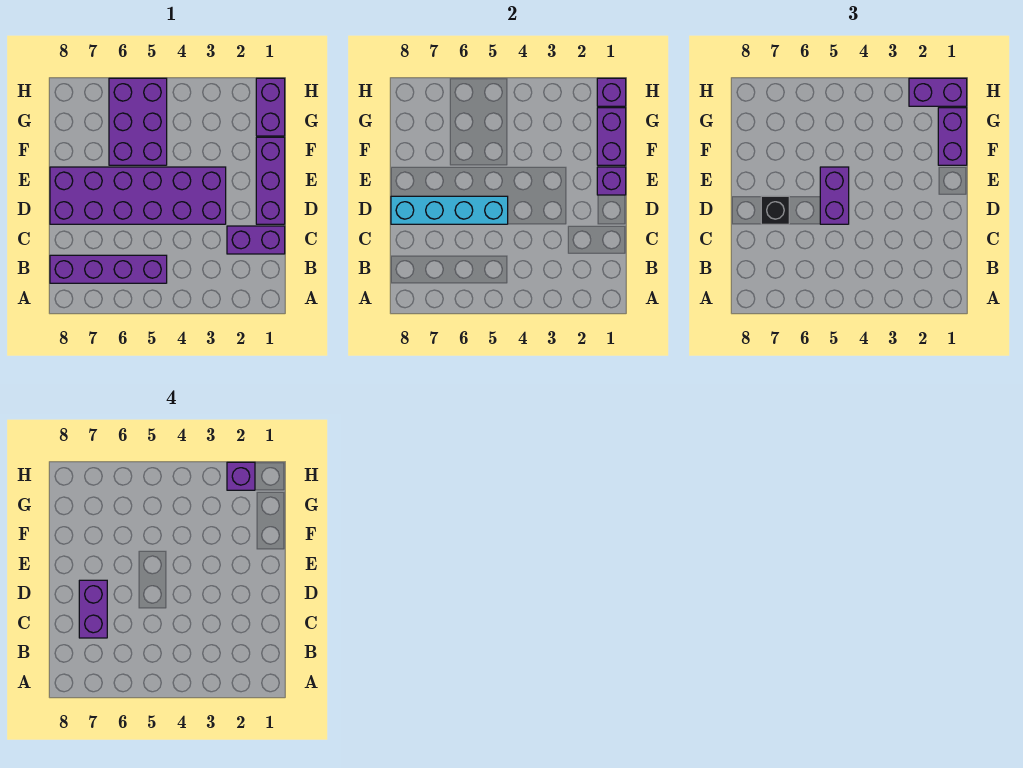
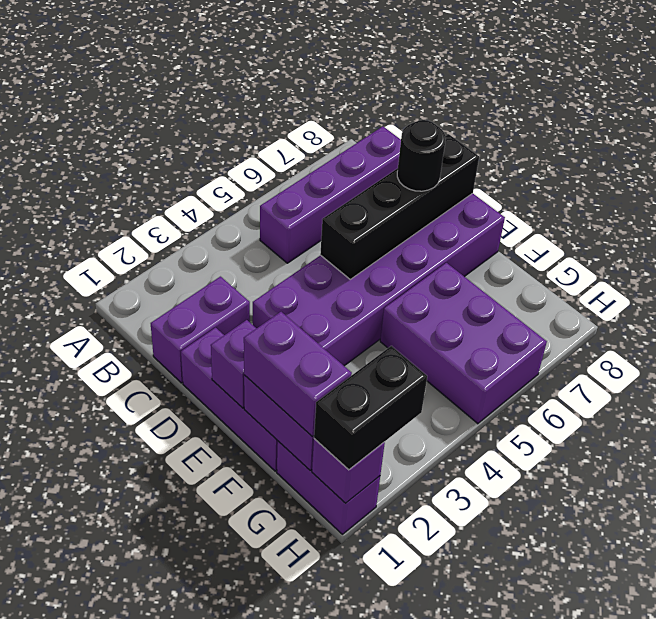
purple 1x2 brick [79,580,107,638] -> none
cyan 1x4 brick [391,196,508,224] -> black 1x4 brick [320,134,479,279]
purple 1x2 brick [820,167,849,224] -> none
black 1x1 brick [761,196,789,224] -> black 1x1 round brick [397,120,446,191]
purple 1x2 brick [909,78,967,106] -> black 1x2 brick [314,346,427,470]
purple 1x1 brick [227,462,255,490] -> none

